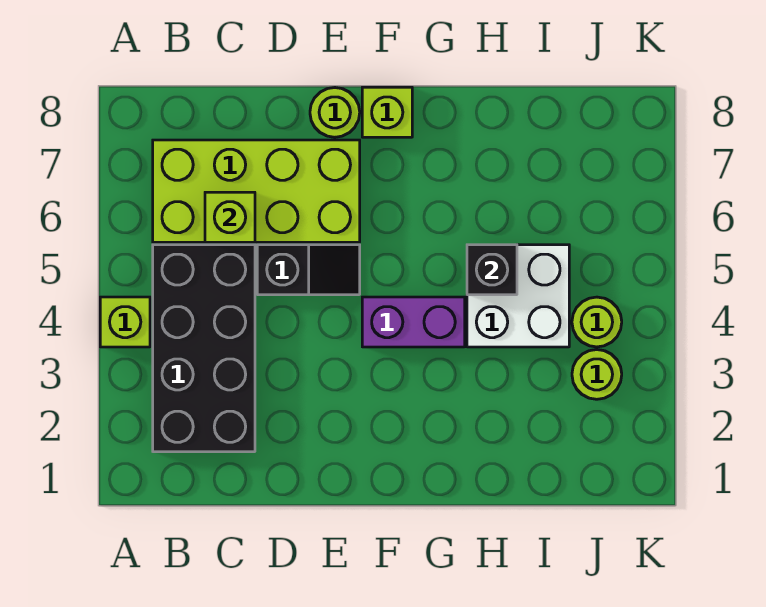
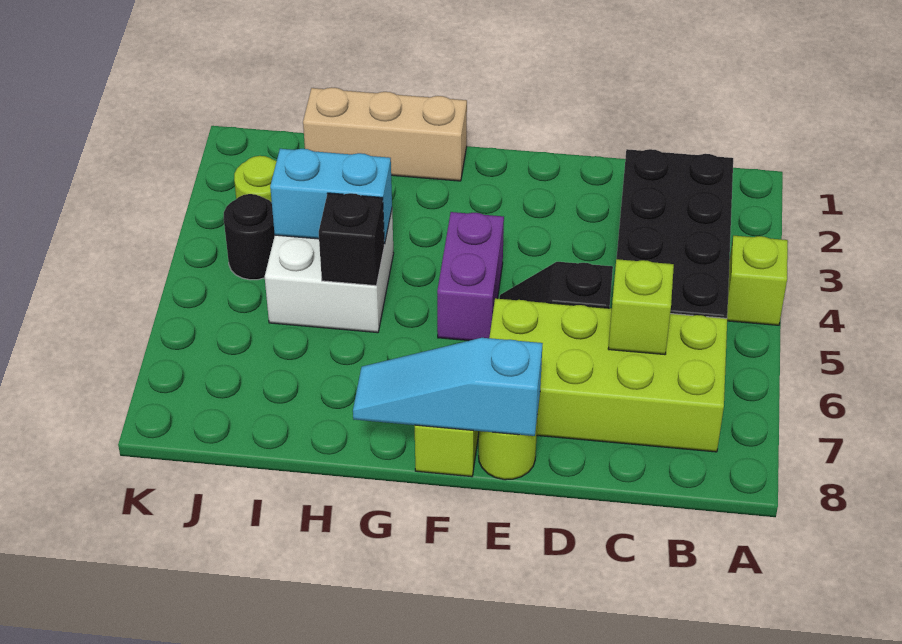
none -> cyan 1x3 slope [353,338,543,436]
purple 1x2 brick [362,297,465,347] -> purple 1x2 brick turned to [437,212,504,341]
none -> tan 1x3 brick [303,87,467,181]
none -> cyan 1x2 brick [270,149,392,244]
lime 1x1 round brick [572,297,622,347] -> black 1x1 round brick [224,194,275,280]

